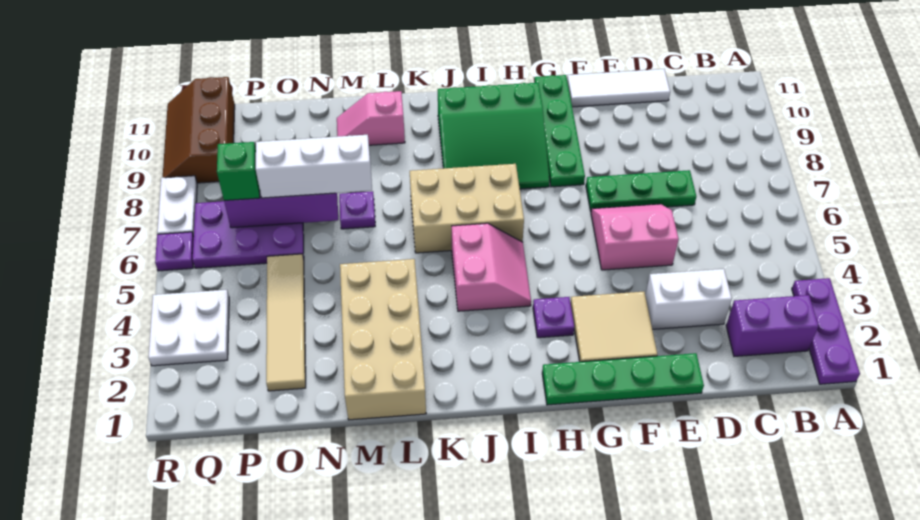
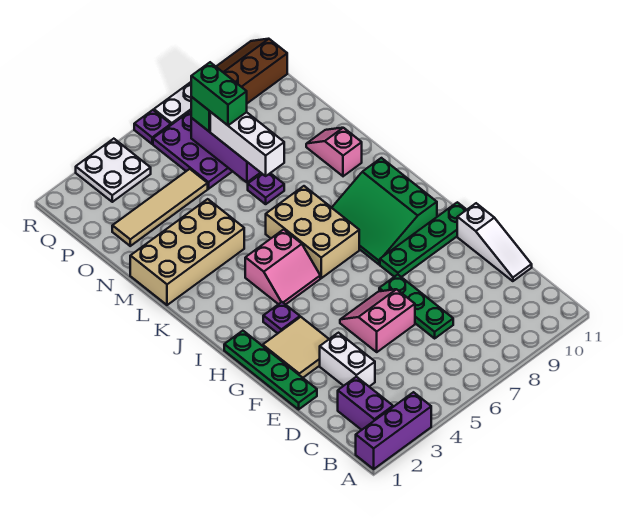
purple 1x3 plate [792,278,860,384] -> purple 1x3 brick [356,392,431,469]
white 1x3 tile [567,69,670,107] -> white 1x3 slope [457,203,532,281]
pink 2x2 slope [591,204,679,270] -> pink 2x2 slope turned to [340,289,415,352]
none -> green 1x2 brick [191,62,247,125]

